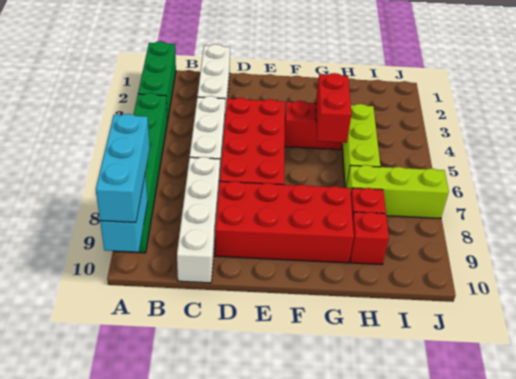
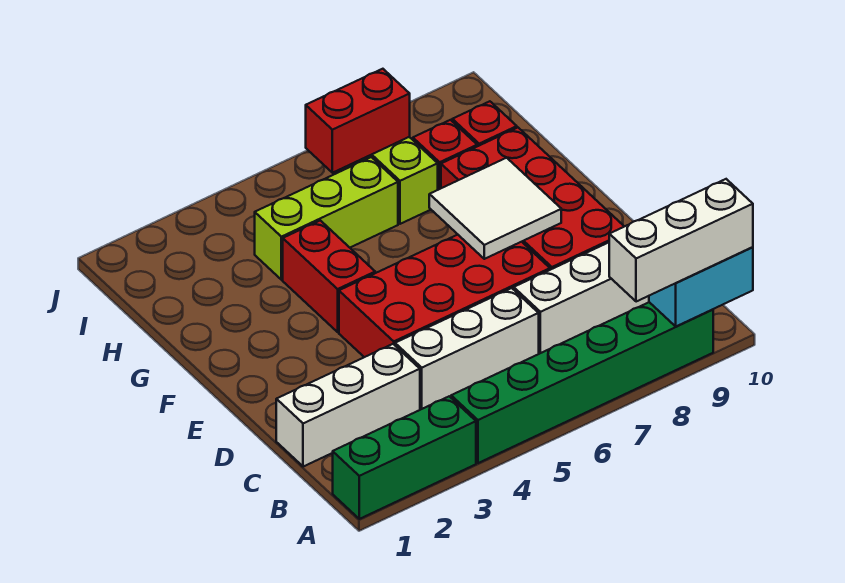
cyan 1x3 brick [96,114,150,222] -> white 1x3 brick [609,179,753,302]
none -> white 2x2 tile [429,158,561,259]
red 1x2 brick [316,73,351,143] -> red 1x2 brick moved to [306,69,410,173]

